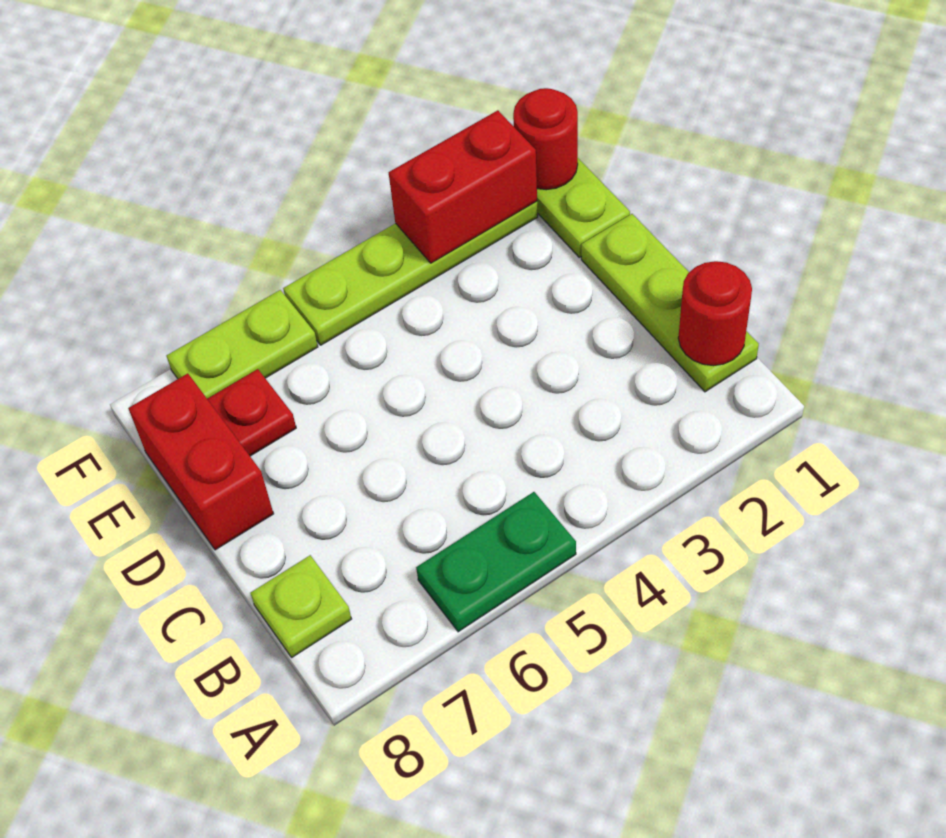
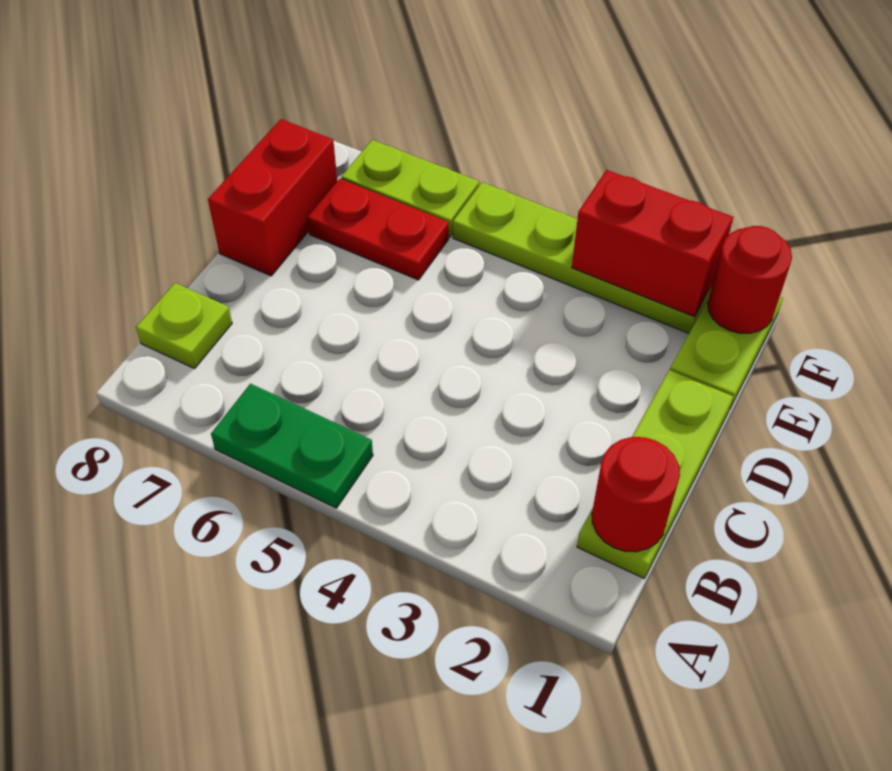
red 1x1 plate [208,369,296,456] -> red 1x2 plate [307,179,449,280]

